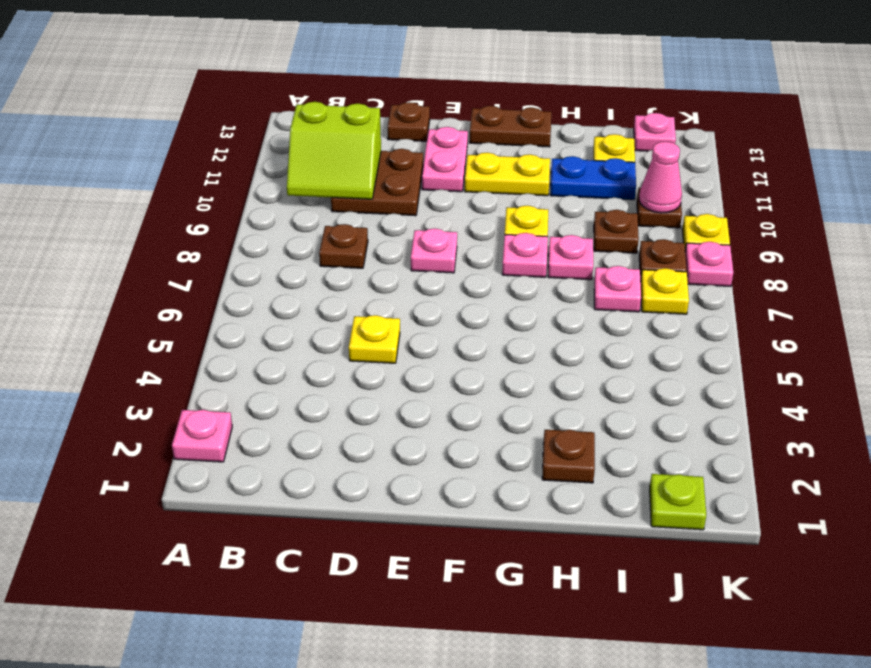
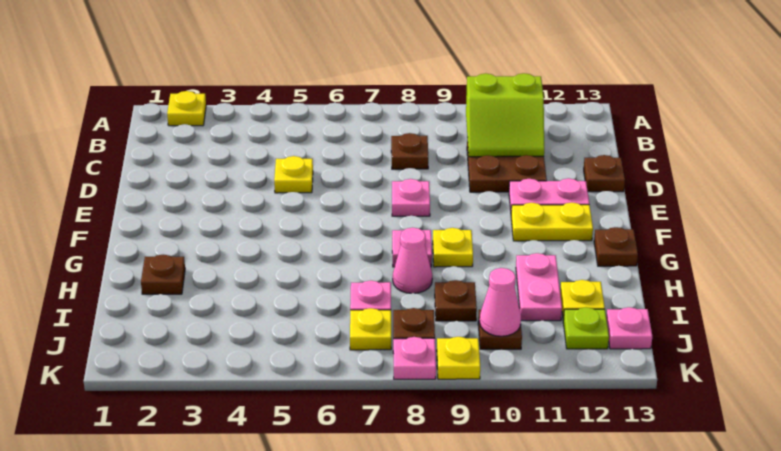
pink 1x1 plate [172,410,232,462] -> yellow 1x1 plate [167,91,206,126]
lime 2x2 slope [287,102,381,199] -> lime 2x2 slope turned to [466,73,544,157]
yellow 1x2 plate [465,153,550,196] -> yellow 1x2 plate turned to [511,202,593,241]
brown 1x2 plate [470,106,551,147] -> brown 1x1 plate [594,227,638,266]
pink 1x1 plate [548,235,593,280] -> pink 1x1 cone [393,228,432,293]
blue 1x2 plate [550,156,636,200] -> pink 1x2 plate [516,253,562,321]
lime 1x1 plate [650,474,706,530] -> lime 1x1 plate moved to [563,307,609,349]

